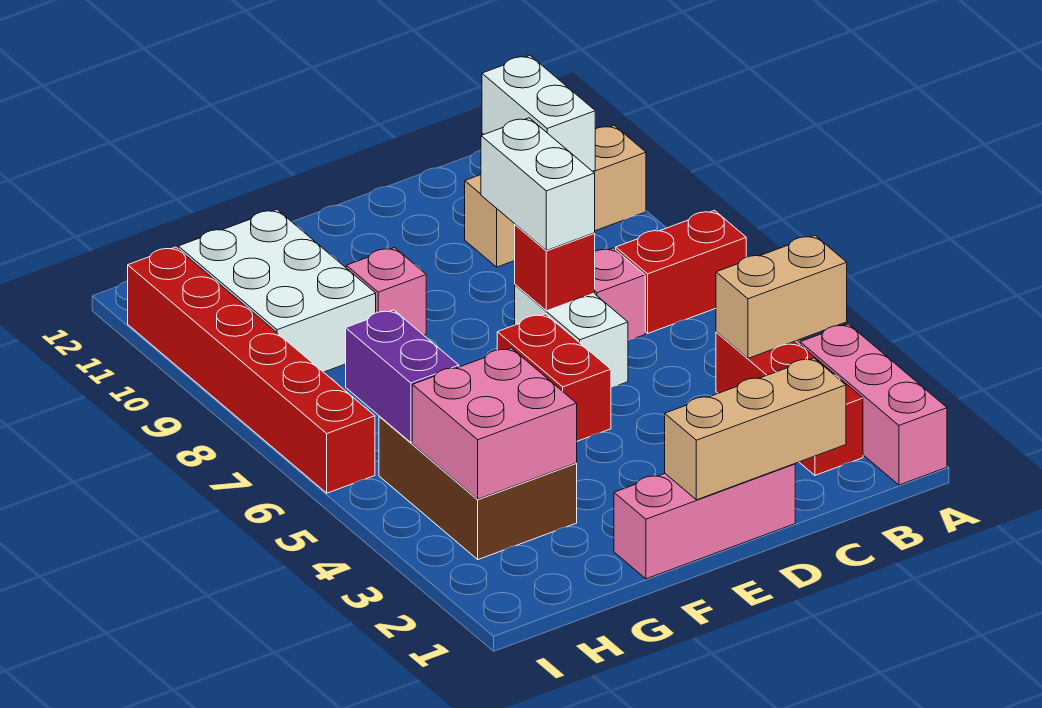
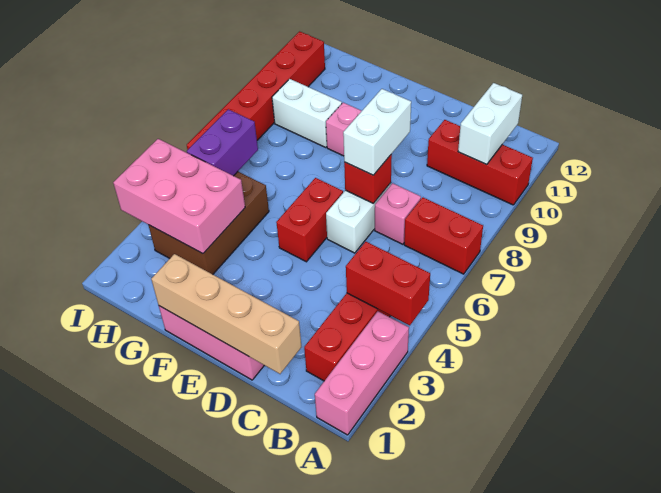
tan 1x2 brick [716,235,847,358] -> red 1x2 brick [346,242,430,325]
tan 1x3 brick [465,125,646,267] -> red 1x3 brick [427,120,533,205]
tan 1x3 brick [665,358,846,500] -> tan 1x4 brick [151,254,301,374]
pink 2x2 brick [412,348,577,499] -> pink 2x3 brick [113,139,245,254]
white 2x3 brick [178,210,376,372] -> white 1x2 brick [272,79,342,148]

